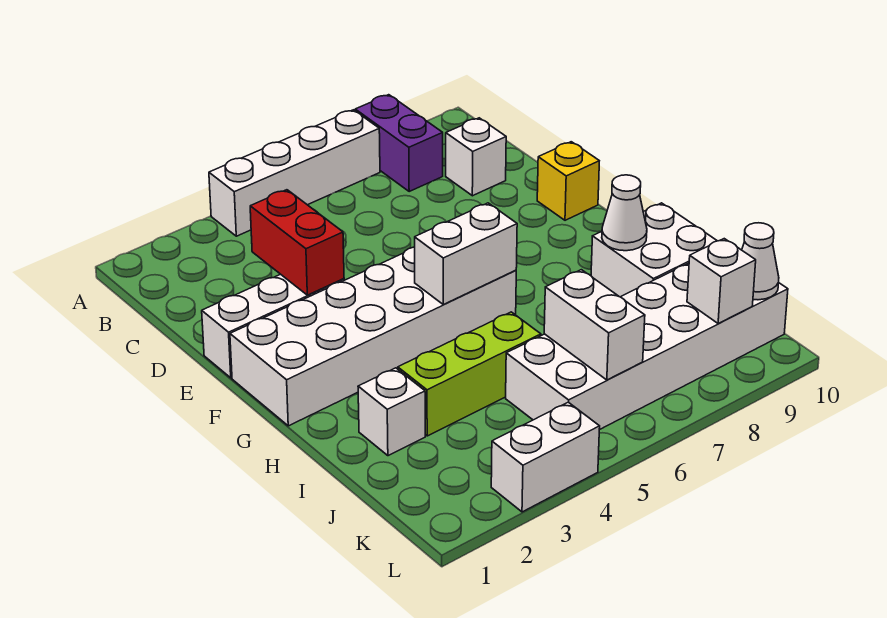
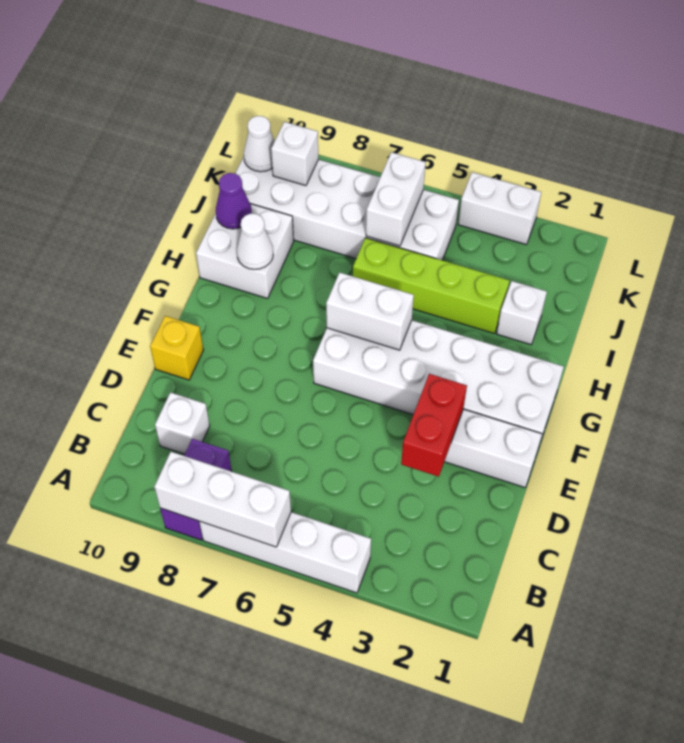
none -> white 1x3 brick [154,452,291,547]
lime 1x3 brick [398,312,541,436] -> lime 1x4 brick [353,238,510,334]
none -> purple 1x1 cone [216,173,252,229]

